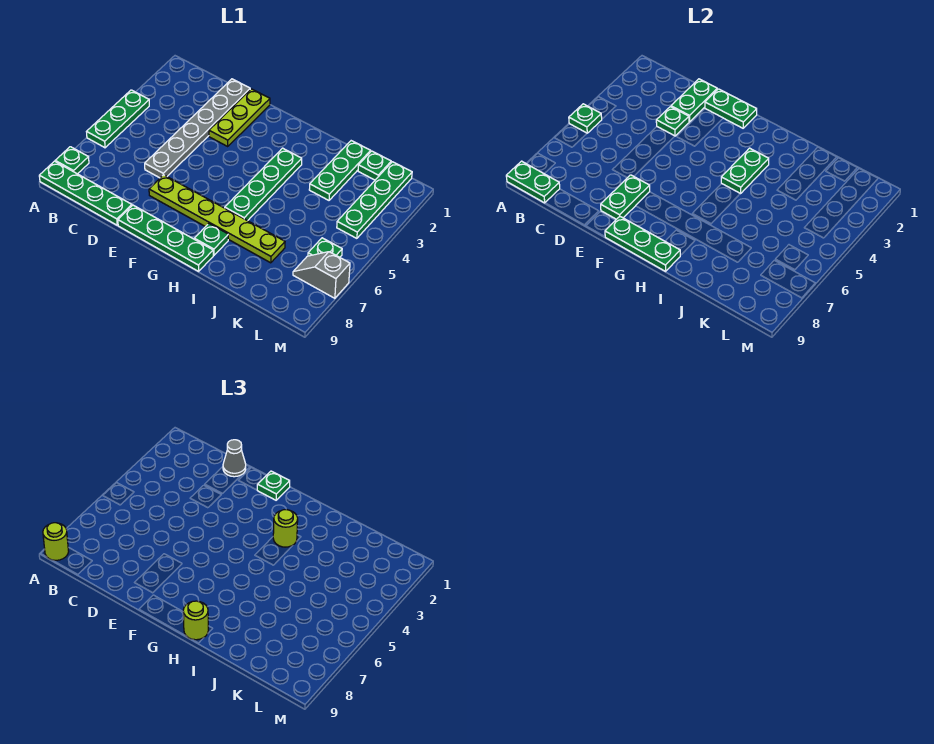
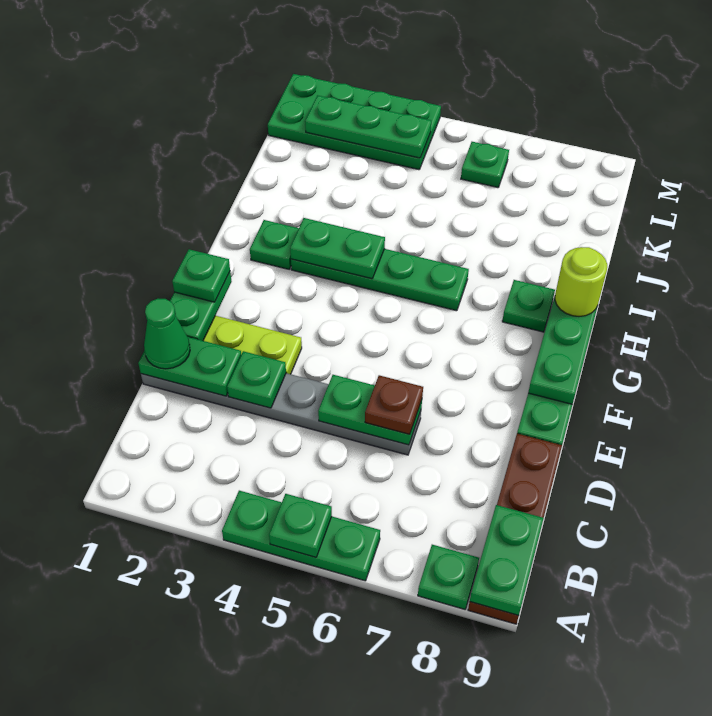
green 1x4 plate [39,161,132,225] -> brown 1x4 plate [468,434,562,624]
lime 1x1 round brick [43,523,69,560] -> none
grey 1x1 cone [223,440,246,477] -> green 1x1 cone [144,298,190,369]
none -> brown 1x1 plate [365,375,423,434]
lime 1x6 plate [149,175,285,263] -> none
green 1x2 plate [601,175,650,219] -> green 1x2 plate moved to [318,375,422,445]
lime 1x1 round brick [273,509,298,547] -> none
green 1x3 plate [309,141,371,200] -> green 1x3 plate moved to [305,95,431,158]
green 1x1 plate [358,151,391,180] -> green 1x1 plate moved to [250,220,299,269]
green 1x4 plate [337,162,412,238] -> green 2x4 plate [268,74,441,170]
grey 1x2 slope [293,252,350,298] -> none

